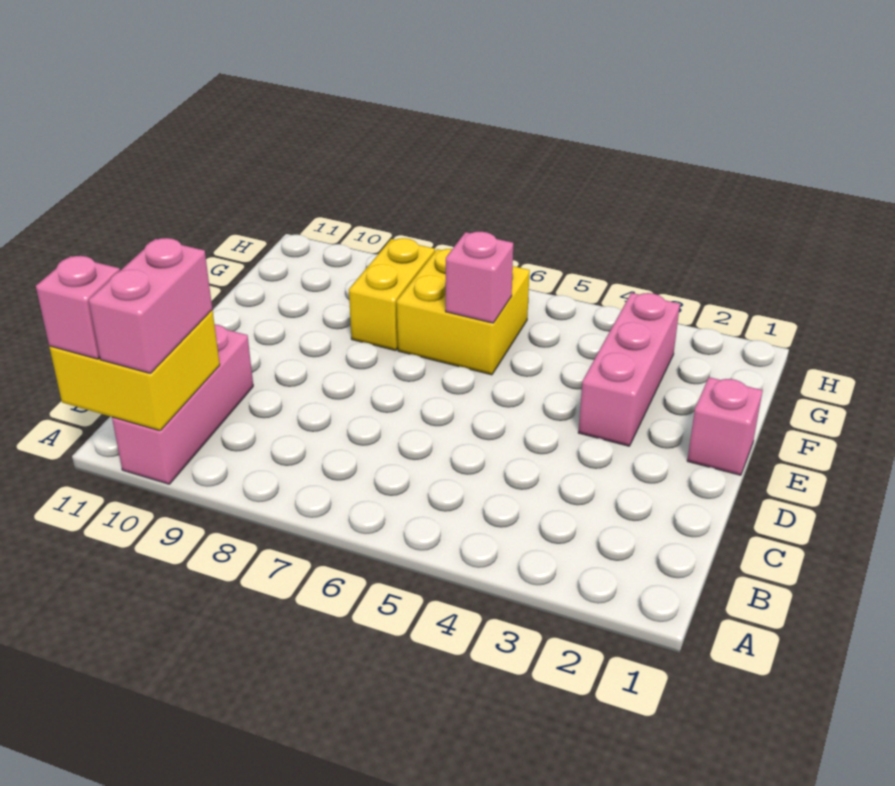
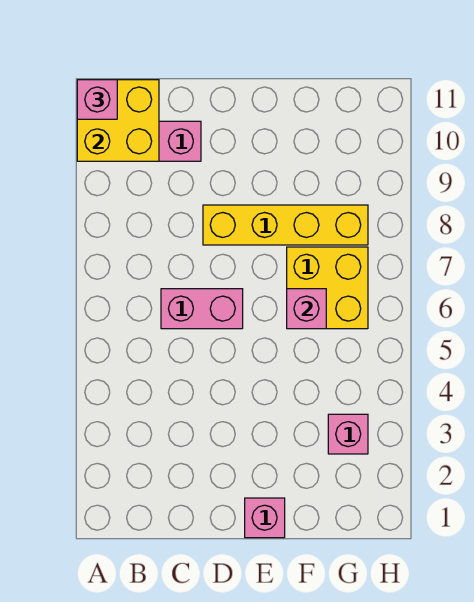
pink 1x2 brick [89,238,212,373] -> pink 1x2 brick moved to [161,289,243,329]
pink 1x3 brick [578,293,680,446] -> pink 1x1 brick [328,414,368,454]
yellow 1x2 brick [349,238,435,351] -> yellow 1x4 brick [203,205,368,245]

